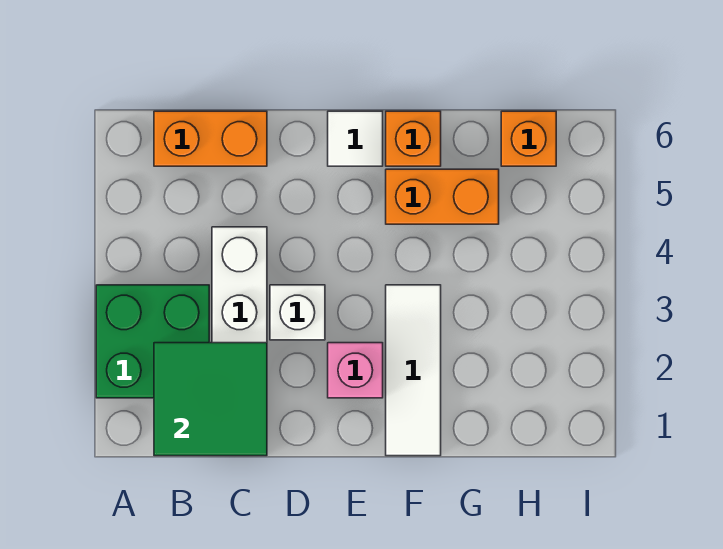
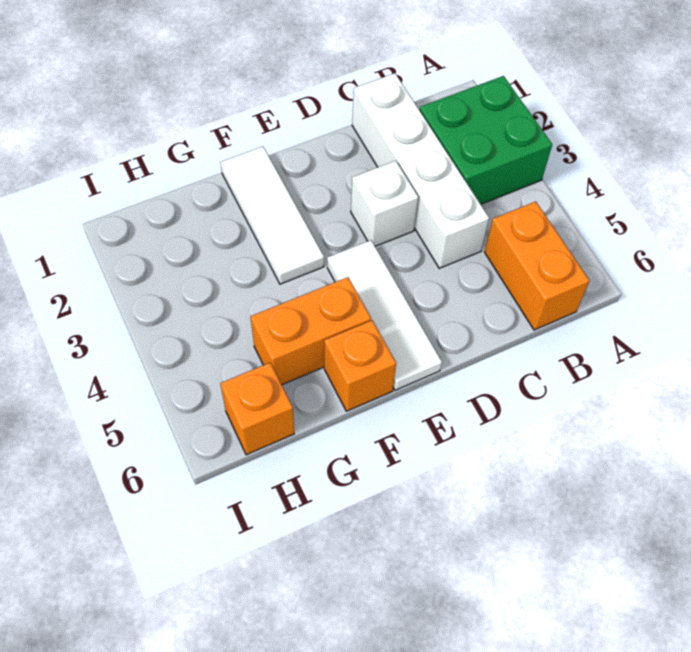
green 2x2 tile [154,343,267,456] -> none
orange 1x2 brick [154,111,267,166] -> orange 1x2 brick turned to [485,201,589,330]
pink 1x1 brick [328,343,383,398] -> none
white 1x1 tile [328,111,383,166] -> white 1x3 tile [327,240,442,390]

